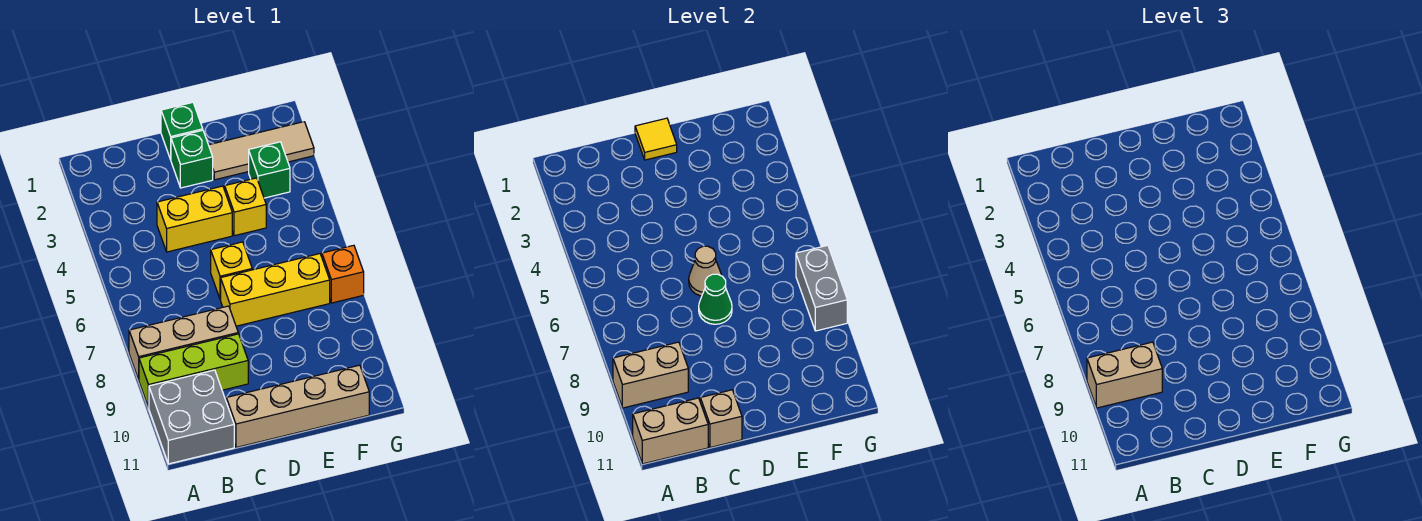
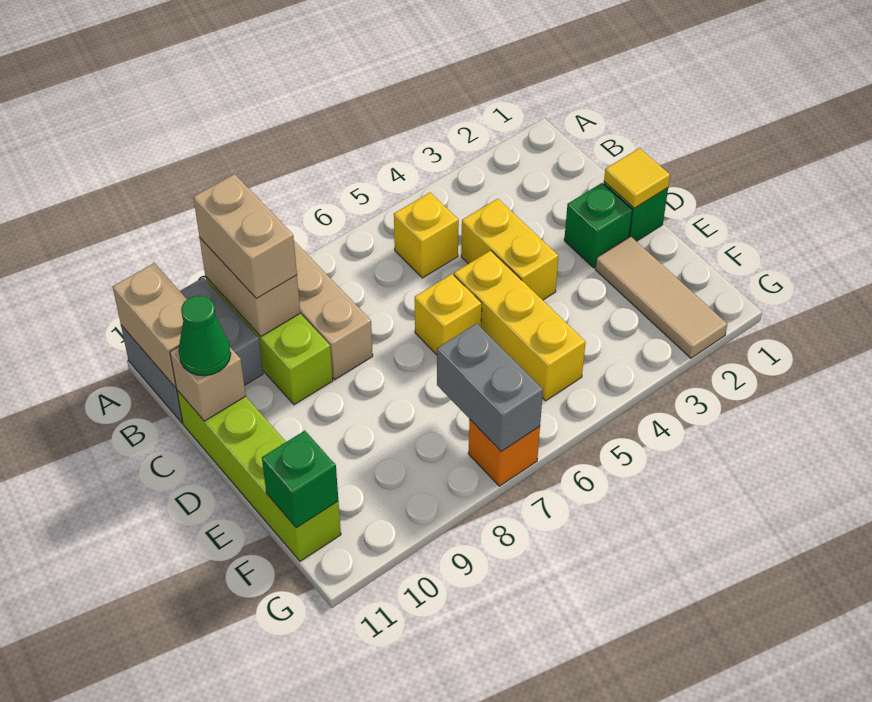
tan 1x4 brick [226,365,369,447] -> lime 1x4 brick [177,390,341,561]
tan 1x1 cone [689,246,722,296] -> none
yellow 1x3 brick [221,254,330,326] -> yellow 1x3 brick moved to [454,250,586,401]
green 1x1 cone [699,274,732,324] -> green 1x1 cone moved to [179,296,231,376]
yellow 1x1 brick [225,178,266,236] -> yellow 1x1 brick moved to [394,193,459,278]
green 1x1 brick [249,142,290,198] -> green 1x1 brick moved to [262,431,338,528]
grey 1x2 brick [796,245,847,331] -> grey 1x2 brick turned to [437,323,543,451]

